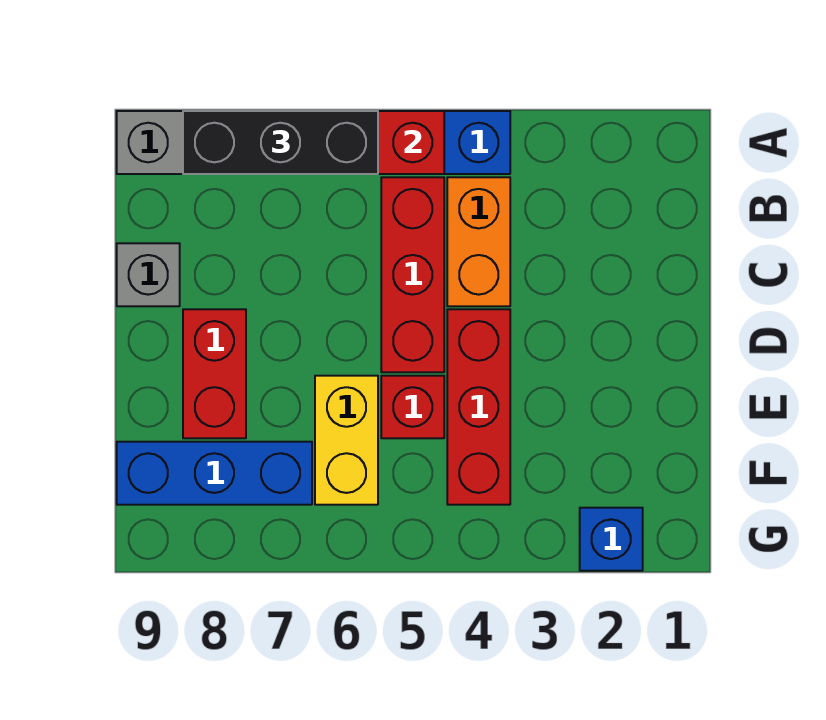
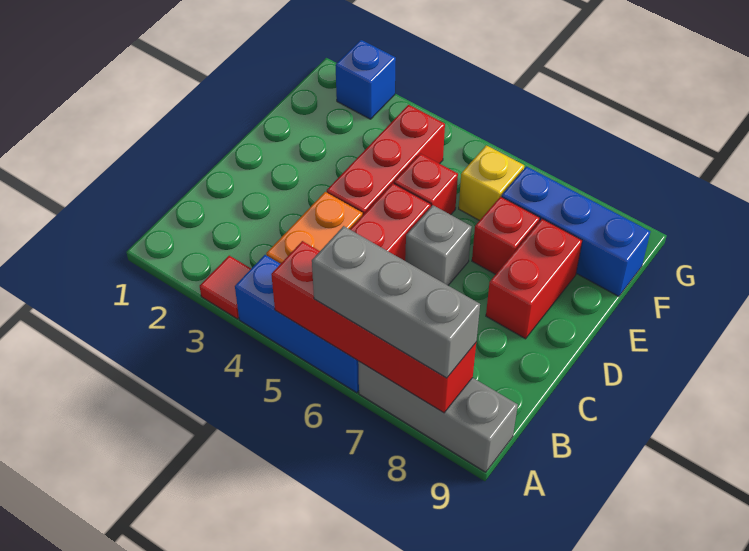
none -> red 1x1 tile [200,256,251,319]
black 1x3 brick [183,111,378,174] -> grey 1x3 brick [312,226,480,378]
grey 1x1 brick [117,243,180,306] -> grey 1x1 brick moved to [405,205,472,285]
yellow 1x2 brick [315,376,378,505] -> yellow 1x1 brick [459,145,524,221]
none -> red 1x1 brick [472,197,540,274]

